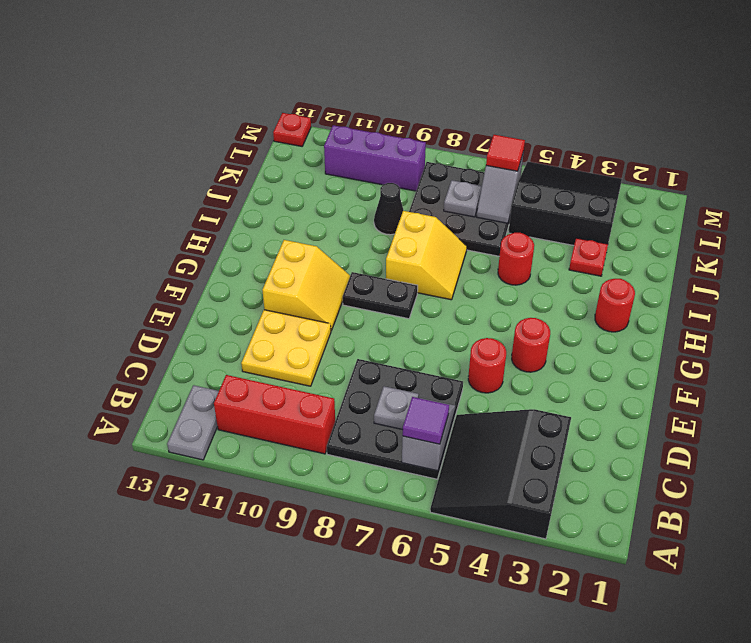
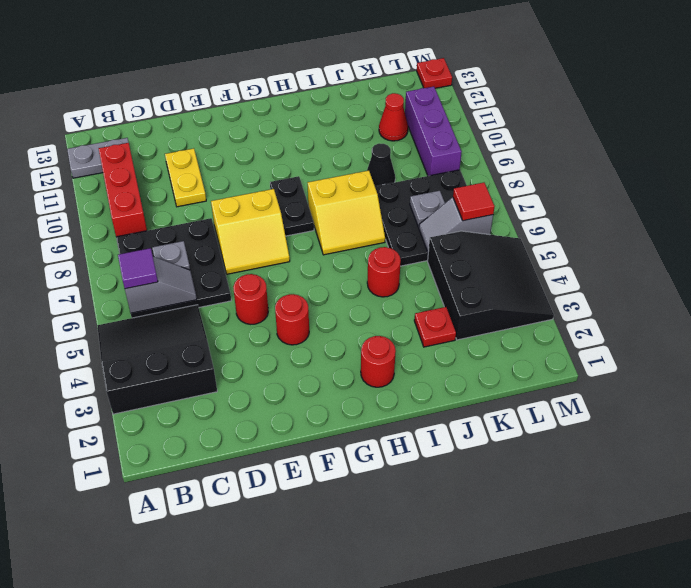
yellow 2x2 plate [241,310,331,386] -> yellow 1x2 plate [165,148,206,207]
yellow 2x2 slope [262,240,350,331] -> yellow 2x2 slope moved to [211,189,290,274]
none -> red 1x1 cone [379,93,408,141]

